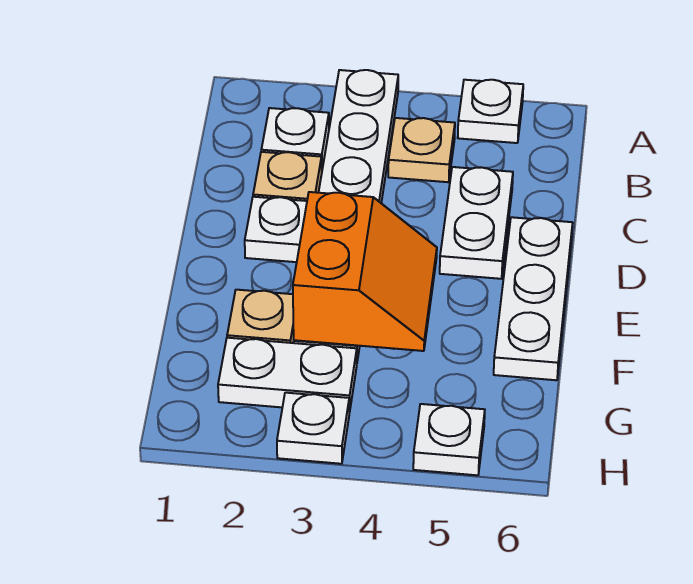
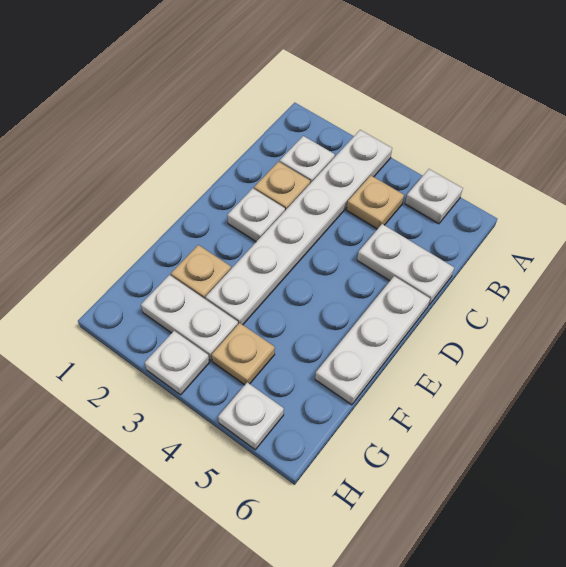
white 1x2 plate [440,167,513,279] -> white 1x2 plate turned to [357,224,454,305]
orange 2x2 slope [293,192,437,351] -> none
none -> tan 1x1 plate [212,323,275,385]

